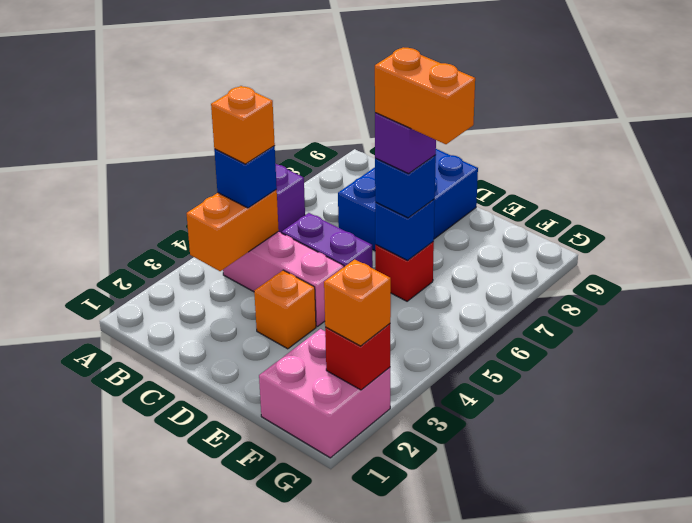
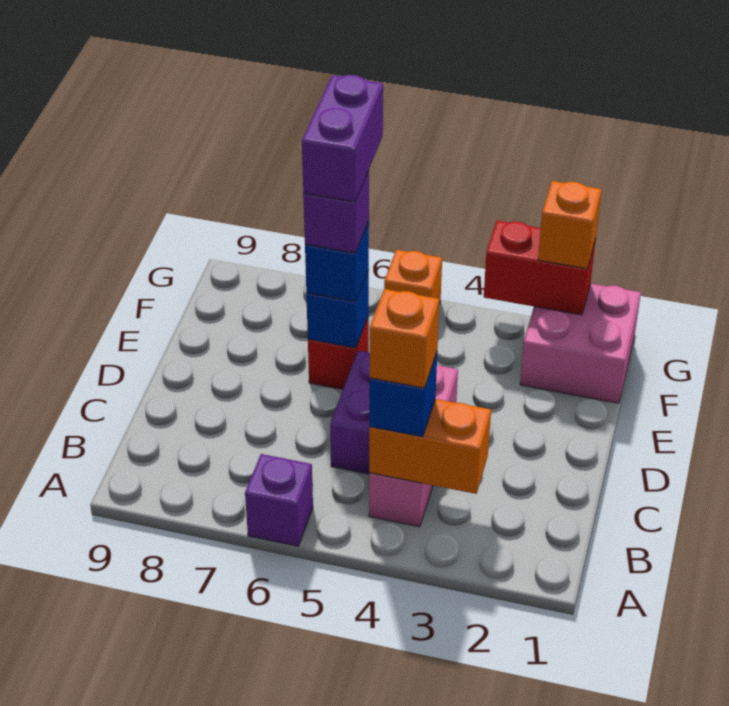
blue 2x3 brick [338,149,478,251] -> none
orange 1x1 brick [254,270,316,349] -> orange 1x1 brick moved to [384,250,442,304]
orange 1x2 brick [375,47,475,144] -> purple 1x2 brick [302,75,383,202]
red 1x1 brick [325,324,390,390] -> red 1x2 brick [484,221,596,315]

